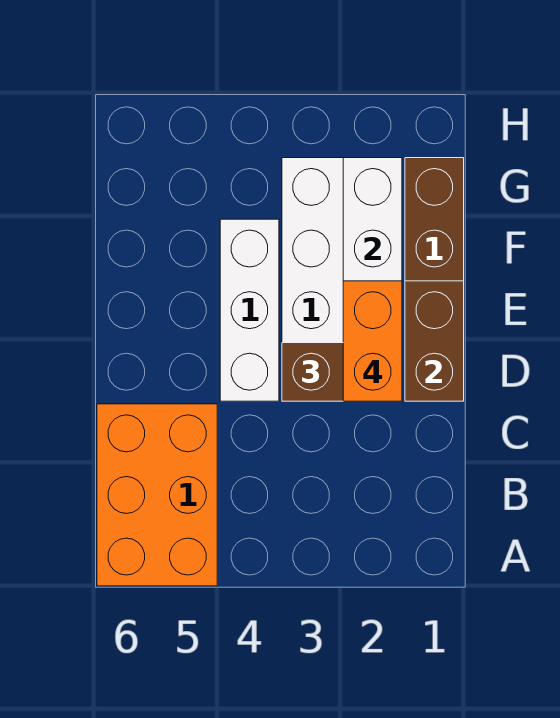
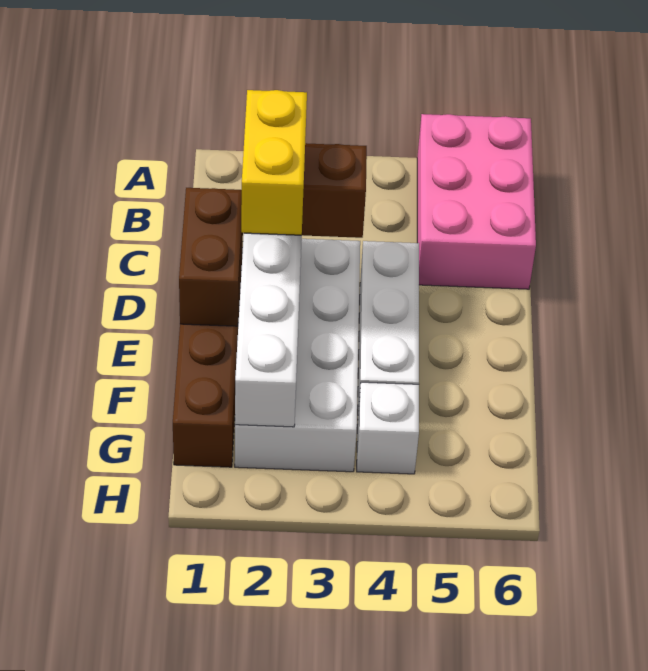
orange 2x3 brick [97,404,217,586] -> pink 2x3 brick [417,114,536,289]
orange 1x2 brick [343,281,402,401] -> yellow 1x2 brick [241,90,307,235]
none -> white 1x1 brick [357,382,419,474]

